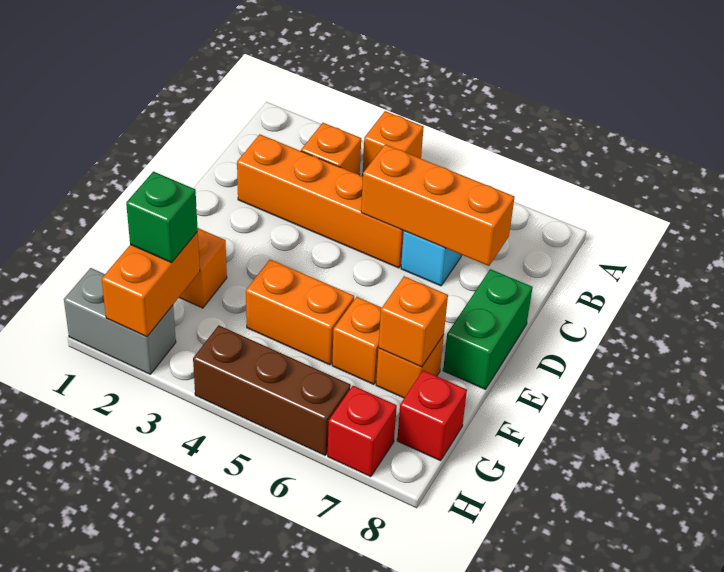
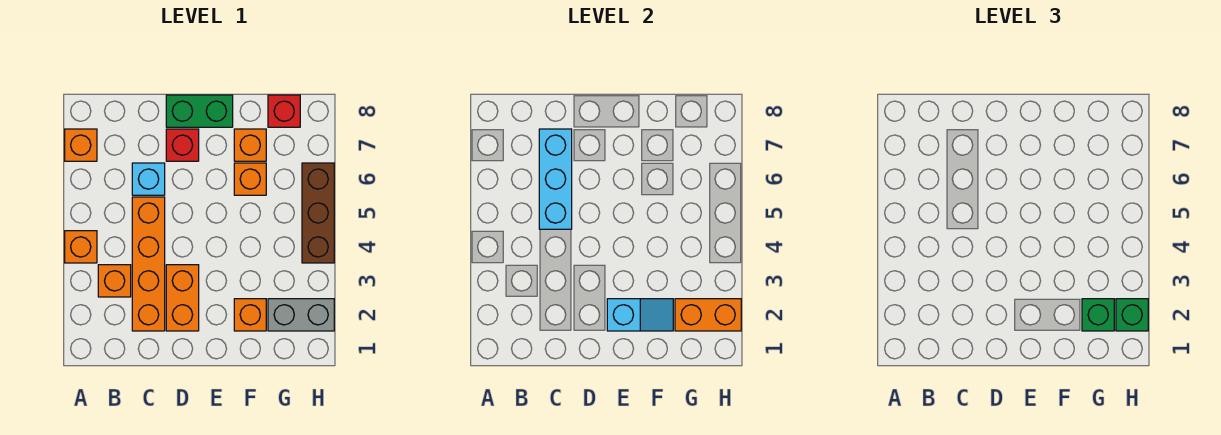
orange 1x3 brick [361,144,514,266] -> cyan 1x3 brick [539,129,572,229]
none -> cyan 1x2 slope [607,299,673,331]
orange 1x2 brick [246,259,354,365] -> orange 1x2 brick moved to [166,265,199,331]
orange 1x1 brick [378,276,448,367] -> orange 1x1 brick moved to [65,129,97,161]
grey 1x2 brick [64,268,176,374] -> grey 1x2 brick turned to [268,299,334,331]
none -> green 1x1 brick [1116,299,1148,331]
red 1x1 brick [328,386,397,477] -> red 1x1 brick moved to [166,129,199,161]

